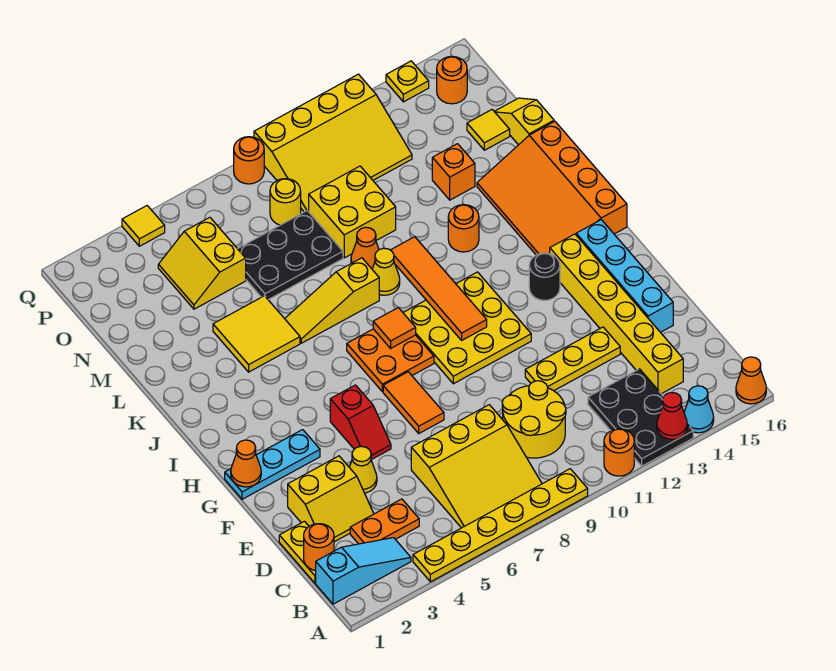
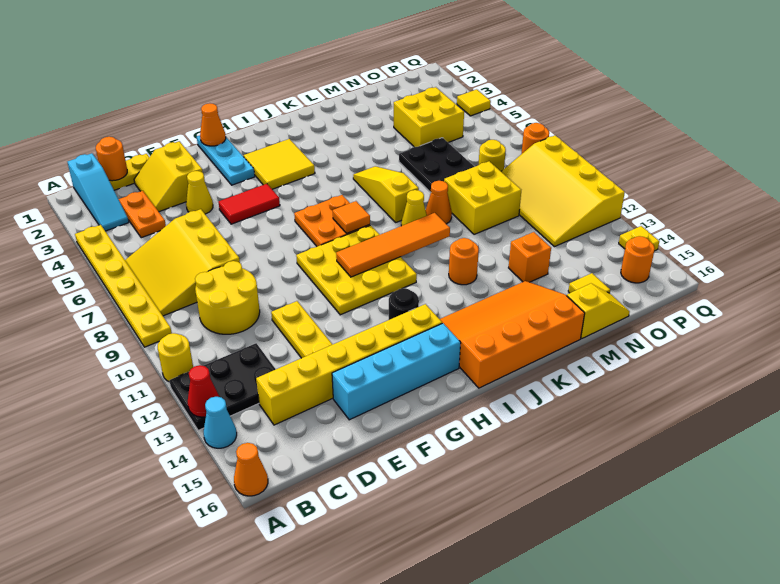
orange 1x1 round brick [604,429,634,476] -> yellow 1x1 round brick [158,333,193,382]
red 1x2 slope [330,385,391,460] -> red 1x2 tile [218,184,280,224]
orange 1x2 tile [383,372,444,433] -> none
yellow 2x2 tile [213,296,300,372] -> yellow 2x2 tile moved to [244,139,315,189]
yellow 2x2 slope [158,217,246,309] -> yellow 2x2 brick [394,87,464,147]

